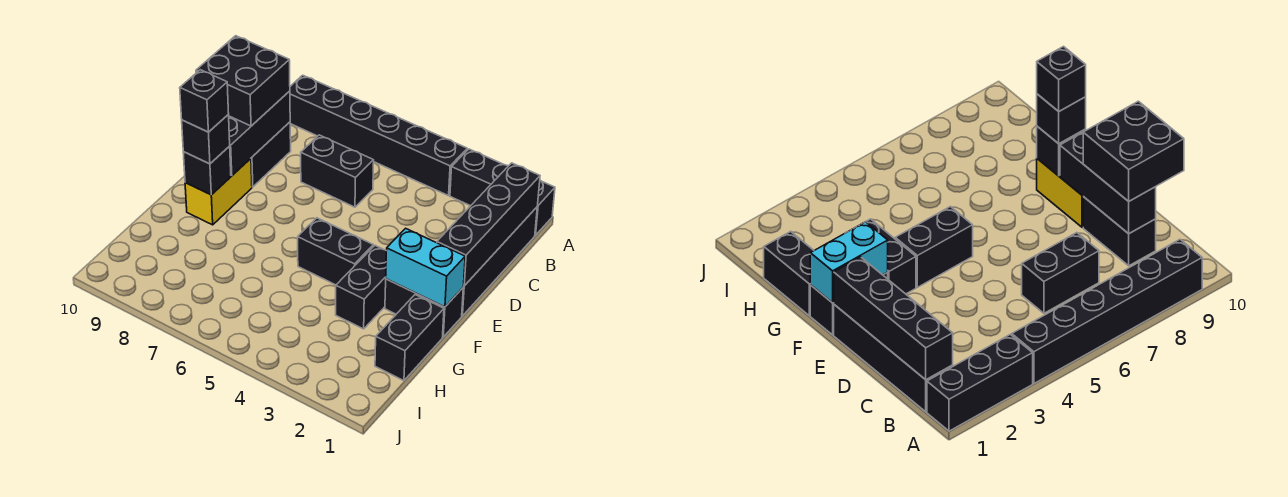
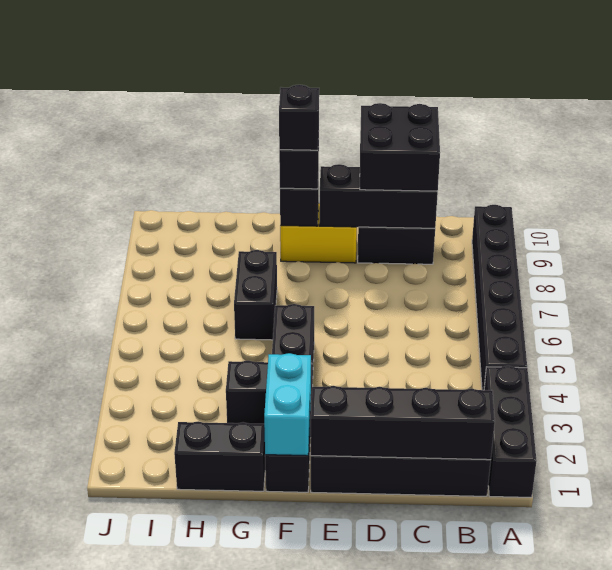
black 1x2 brick [301,135,374,207] -> black 1x2 brick moved to [234,250,277,340]

